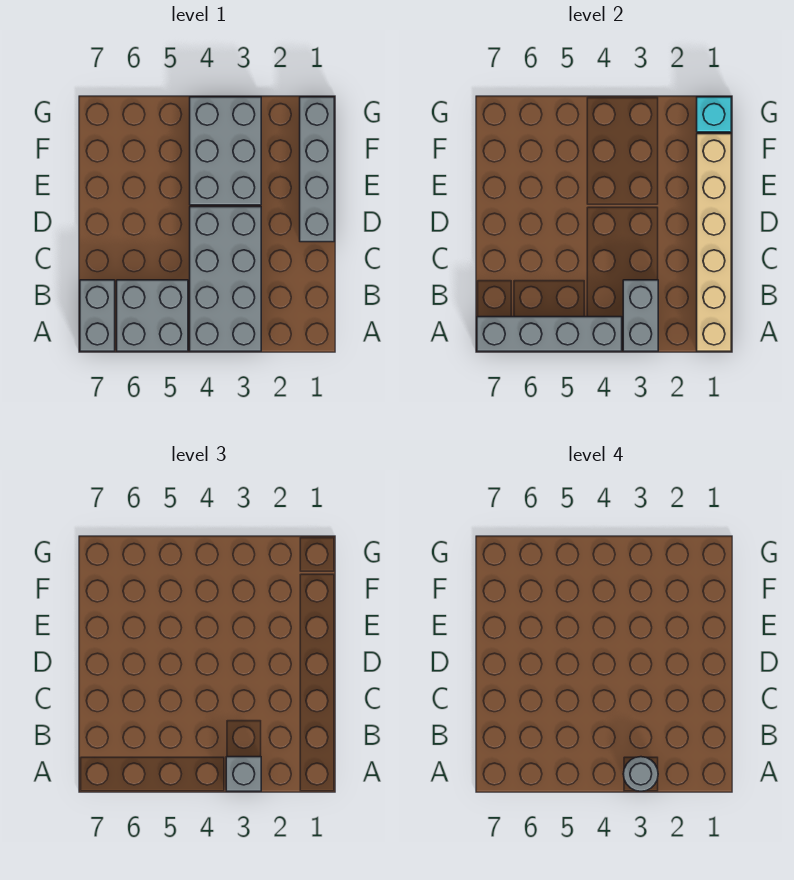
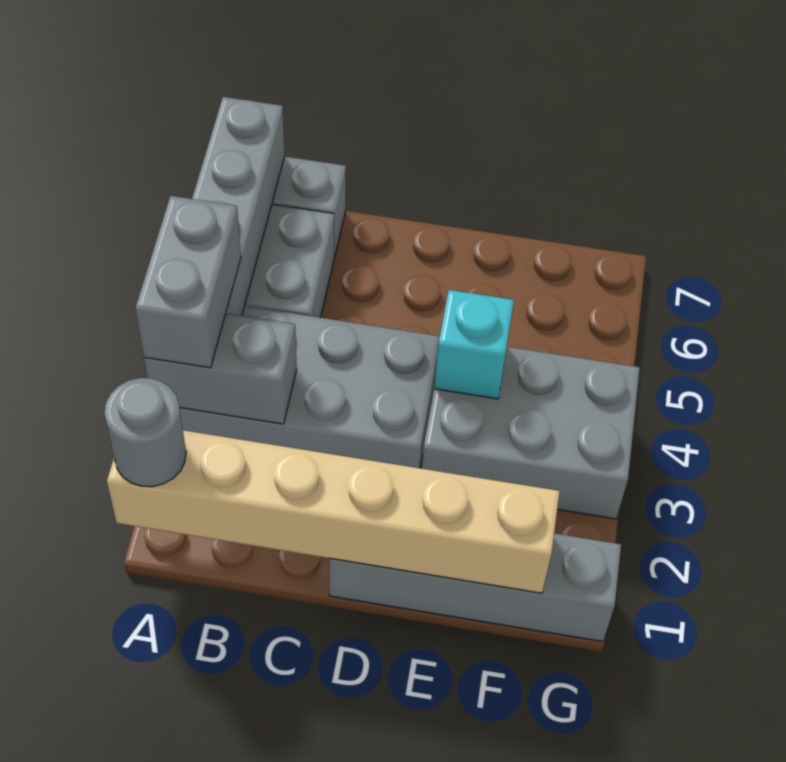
grey 1x1 brick [226,757,261,791] -> grey 1x2 brick [135,196,241,368]
grey 1x1 round brick [623,757,658,791] -> grey 1x1 round brick moved to [104,378,186,487]
cyan 1x1 brick [697,97,731,132] -> cyan 1x1 brick moved to [434,290,514,399]

